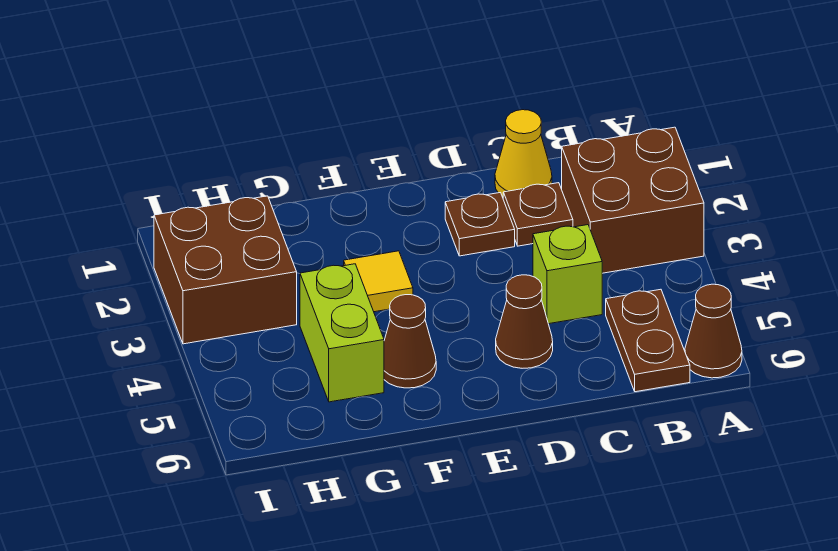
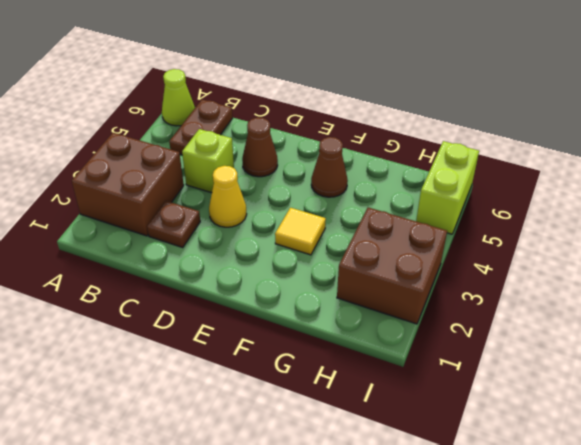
brown 1x1 cone [685,284,742,378] -> lime 1x1 cone [162,69,195,126]
yellow 1x1 cone [495,110,552,197] -> yellow 1x1 cone moved to [209,166,247,227]
brown 1x1 plate [445,193,515,256] -> none
lime 1x2 brick [300,264,384,402] -> lime 1x2 brick moved to [416,141,479,234]

